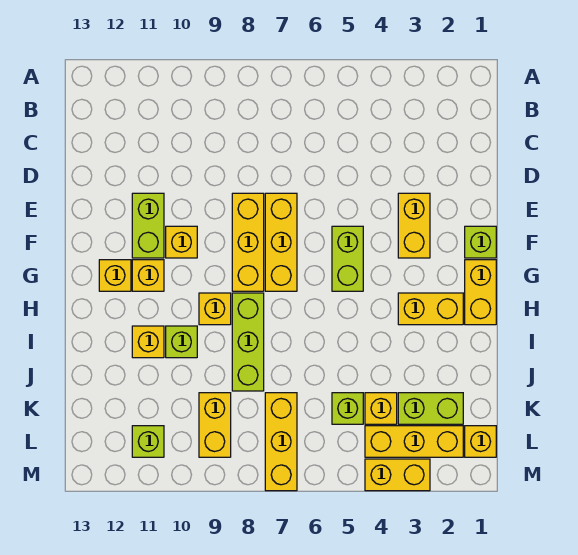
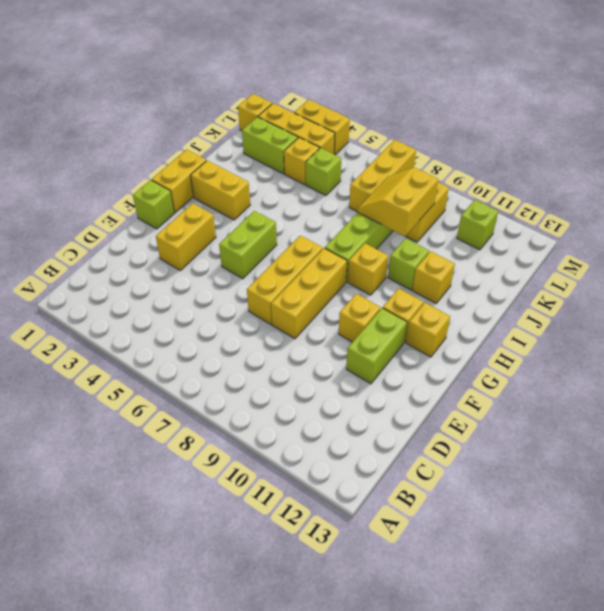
none -> yellow 2x2 slope [358,168,438,236]

